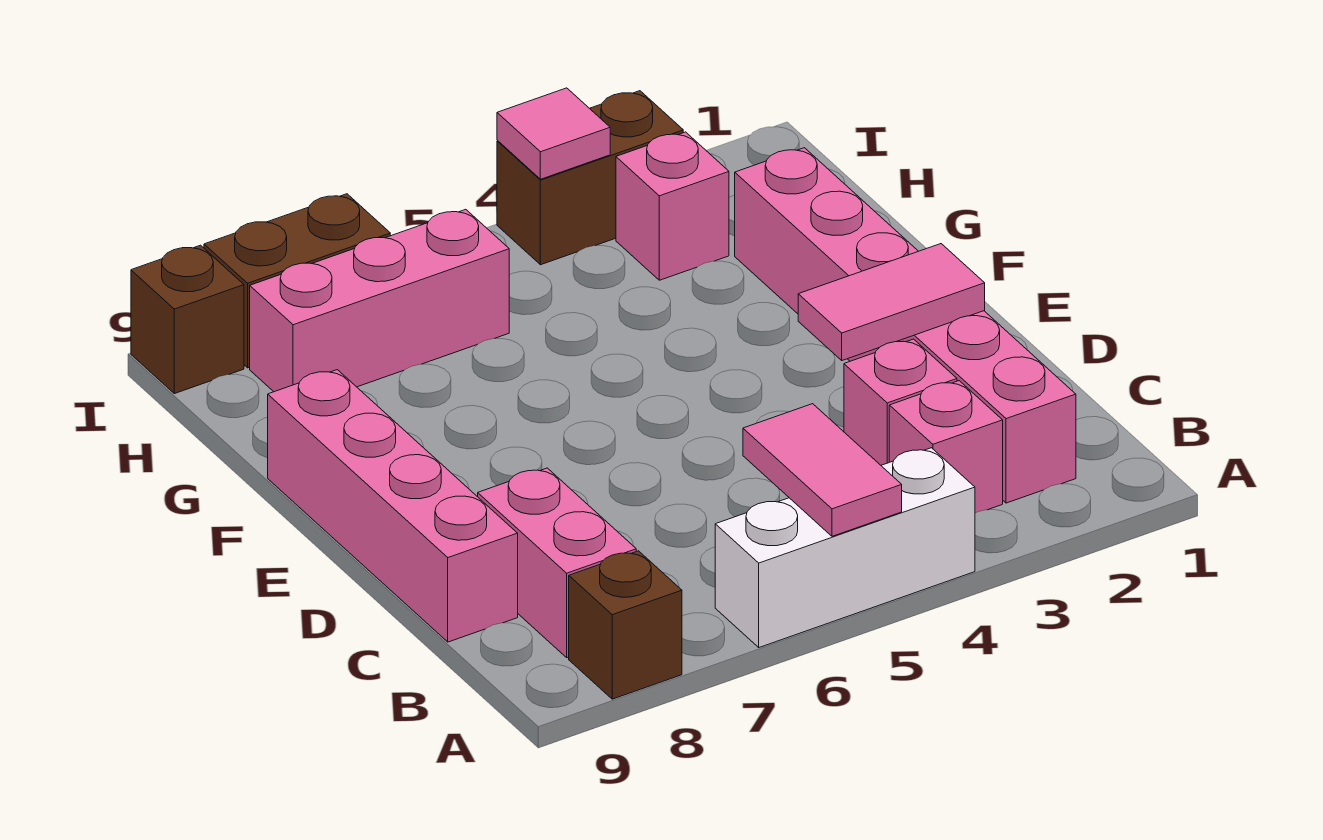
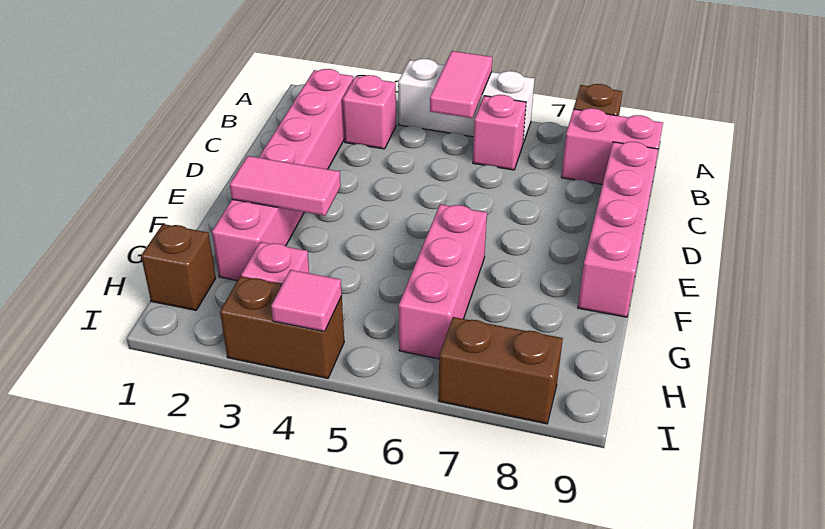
pink 1x2 brick [478,468,636,658] -> pink 1x2 brick turned to [561,108,663,184]
pink 1x1 brick [844,339,957,465] -> pink 1x1 brick moved to [473,95,526,170]
pink 1x2 tile [798,244,985,360] -> pink 1x2 tile moved to [230,156,341,216]
pink 1x3 brick [250,209,509,392] -> pink 1x3 brick turned to [399,204,487,359]
brown 1x1 brick [131,245,244,394] -> brown 1x1 brick moved to [141,224,216,310]

